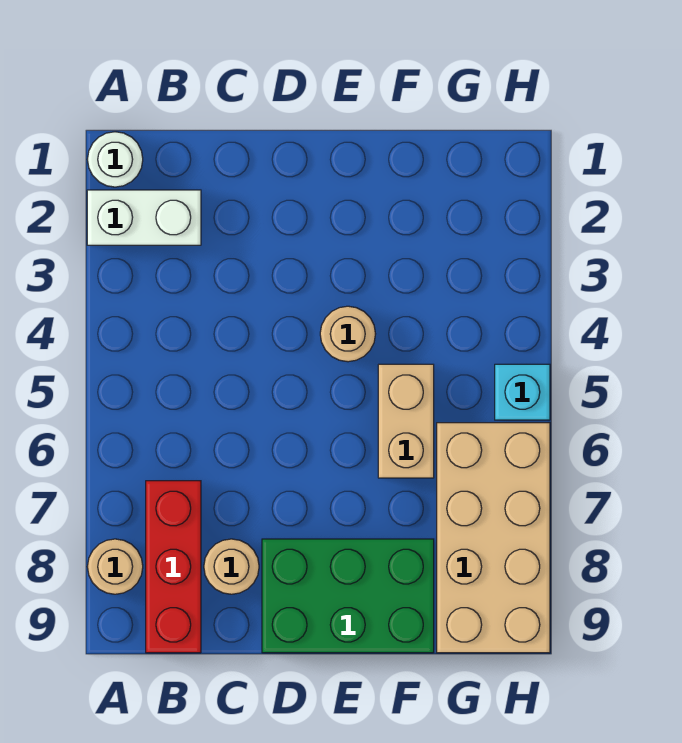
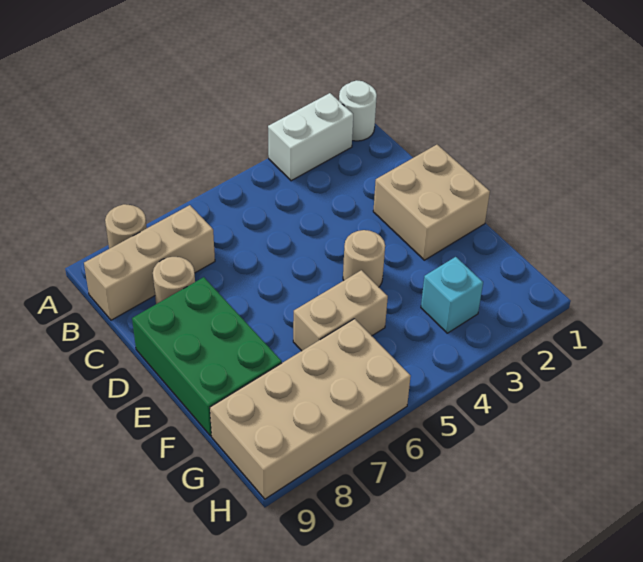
white 1x2 brick [87,190,201,245] -> white 1x2 brick turned to [268,93,353,181]
red 1x3 brick [146,481,201,653] -> tan 1x3 brick [84,205,215,320]
none -> tan 2x2 brick [373,145,490,260]
cyan 1x1 brick [495,364,550,420] -> cyan 1x1 brick moved to [421,257,483,333]

